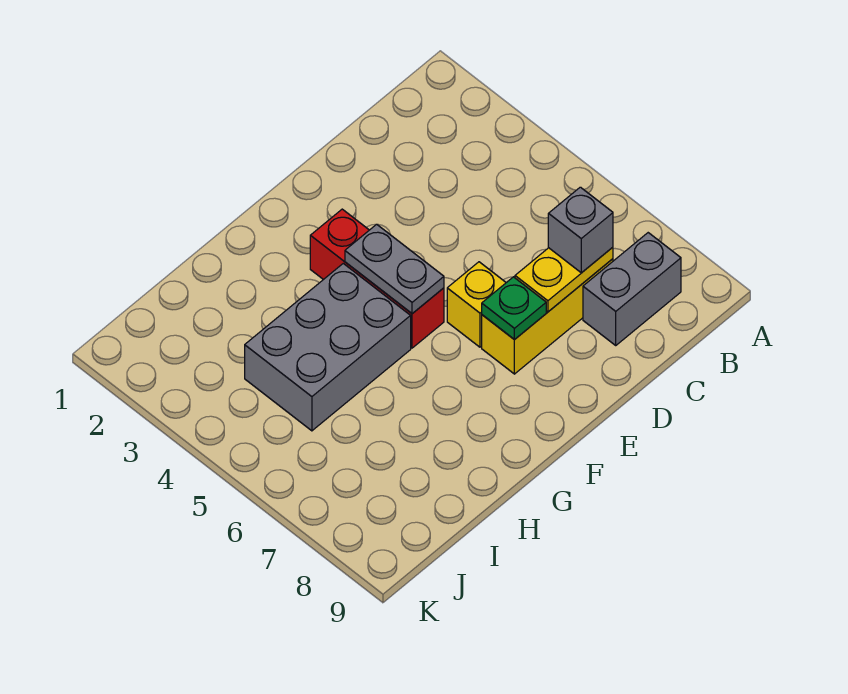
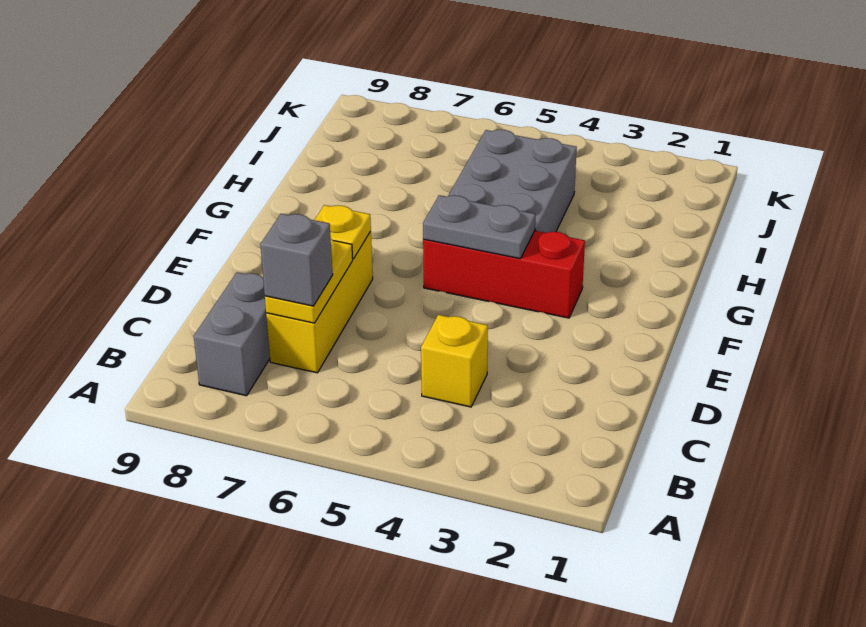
yellow 1x1 brick [447,262,506,347] -> yellow 1x1 brick moved to [421,315,488,407]
green 1x1 plate [482,277,546,340] -> yellow 1x1 plate [315,205,371,259]

